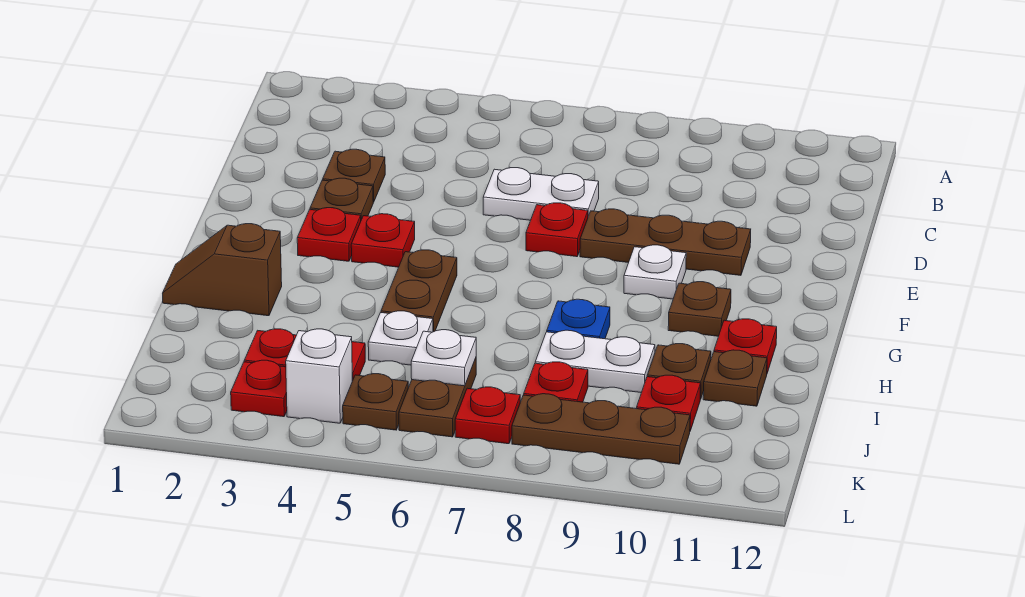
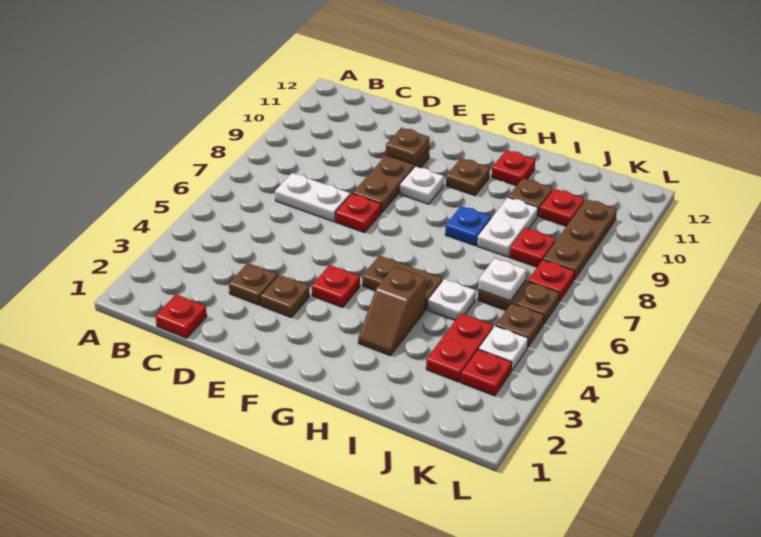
white 1x2 plate [483,168,599,220] -> white 1x2 plate turned to [275,173,350,222]
red 1x1 plate [297,208,361,261] -> red 1x1 plate moved to [155,295,207,338]
brown 1x2 slope [163,224,282,316] -> brown 1x2 slope moved to [358,266,426,356]
brown 1x1 plate [703,350,767,406] -> brown 1x1 plate moved to [386,128,430,164]
white 1x1 brick [286,329,352,423] -> white 1x1 plate [479,326,528,371]

